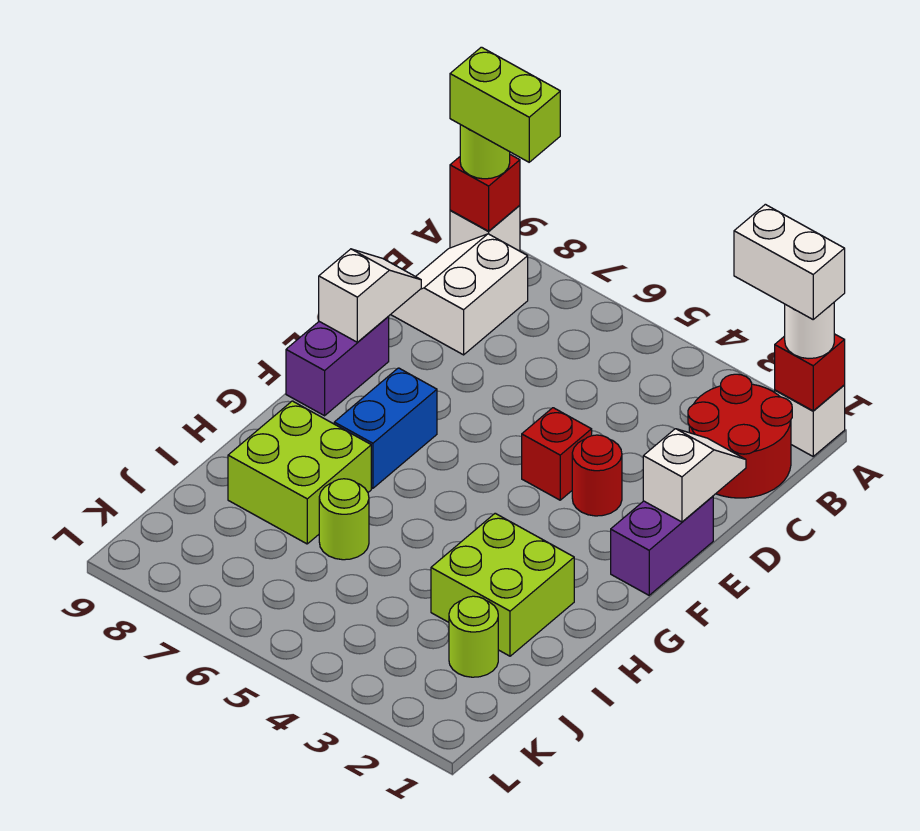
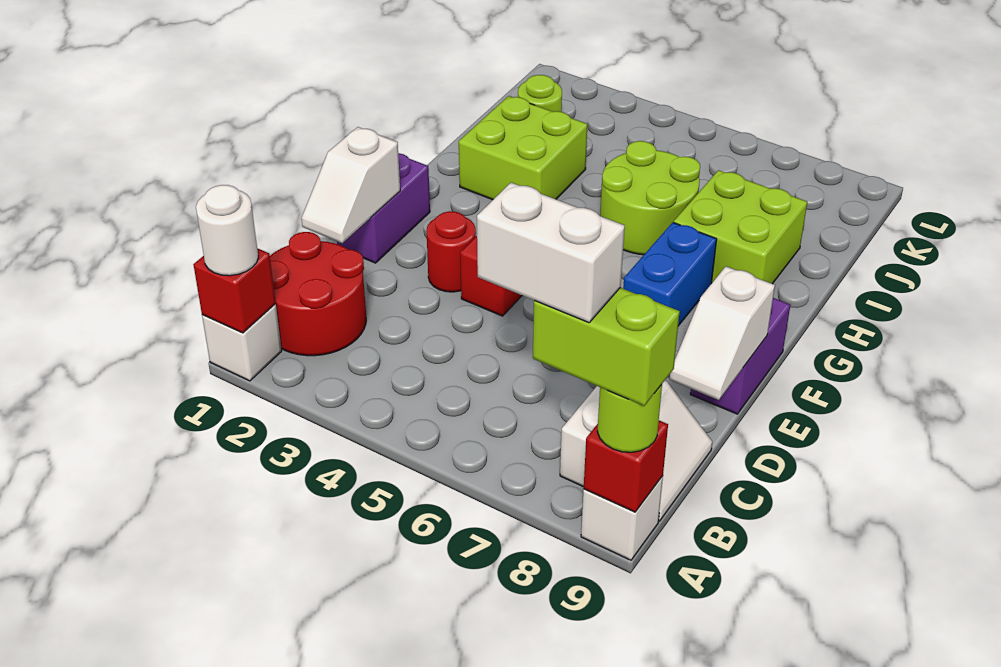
white 1x2 brick [734,204,845,319] -> white 1x2 brick moved to [477,183,625,323]
lime 1x1 round brick [319,479,369,560] -> lime 2x2 round brick [600,141,700,255]

